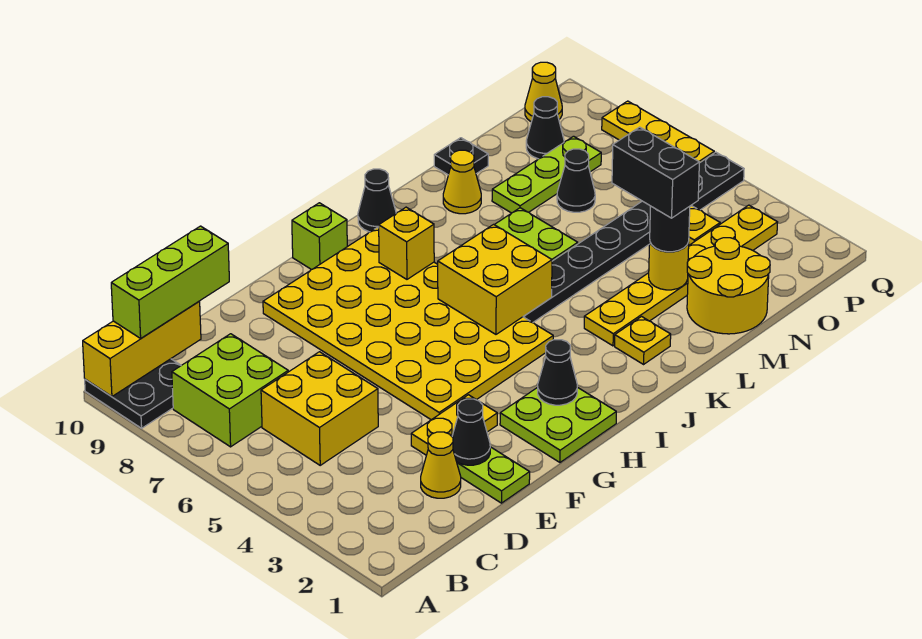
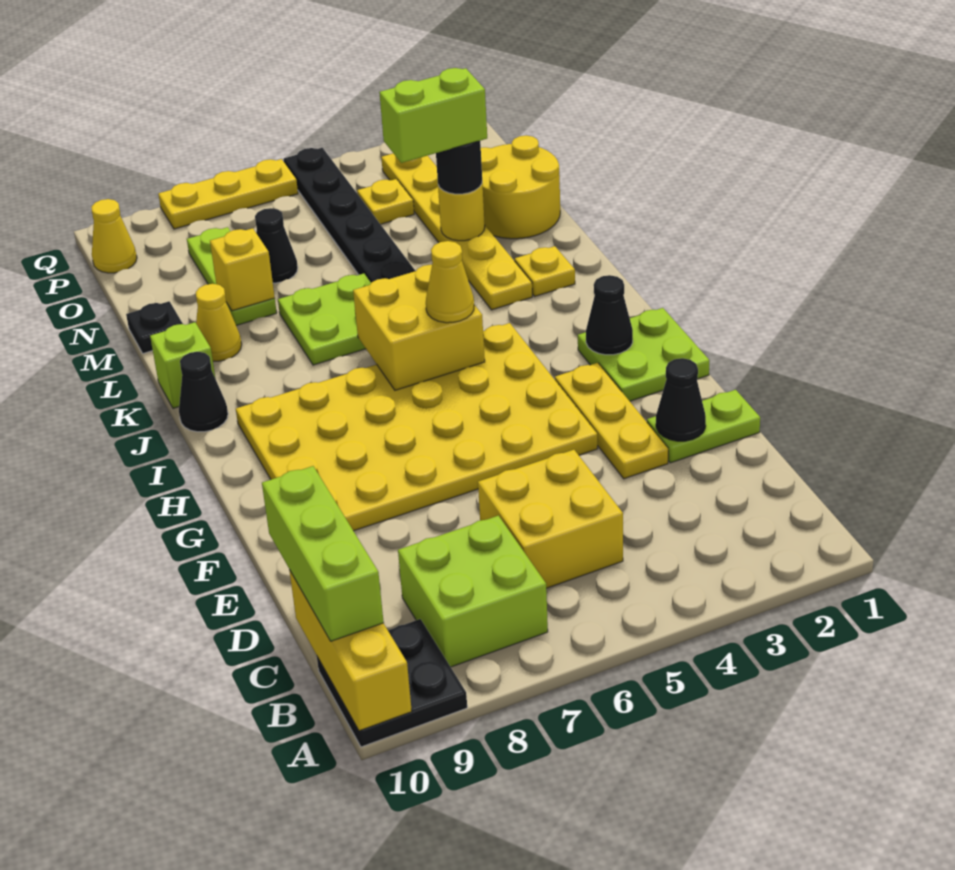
yellow 1x1 cone [421,432,461,498] -> yellow 1x1 cone moved to [426,241,474,323]
yellow 1x2 plate [411,395,497,455] -> yellow 1x3 plate [555,363,668,479]
lime 1x1 brick [292,203,347,270] -> lime 1x1 brick moved to [150,322,216,408]
yellow 1x1 brick [379,207,434,279] -> yellow 1x1 brick moved to [210,228,275,311]
black 1x2 brick [612,127,699,218] -> lime 1x2 brick [379,68,487,163]
black 1x1 cone [526,97,564,159] -> none

